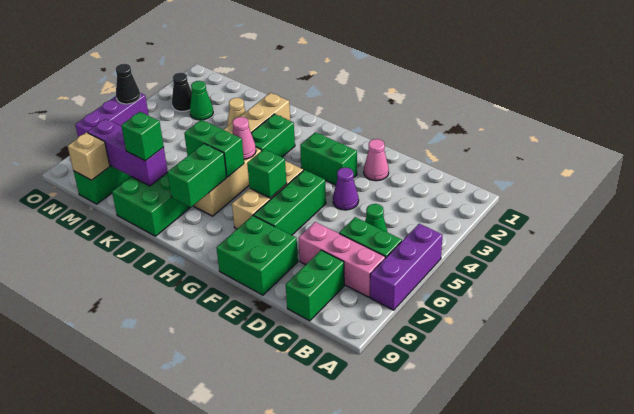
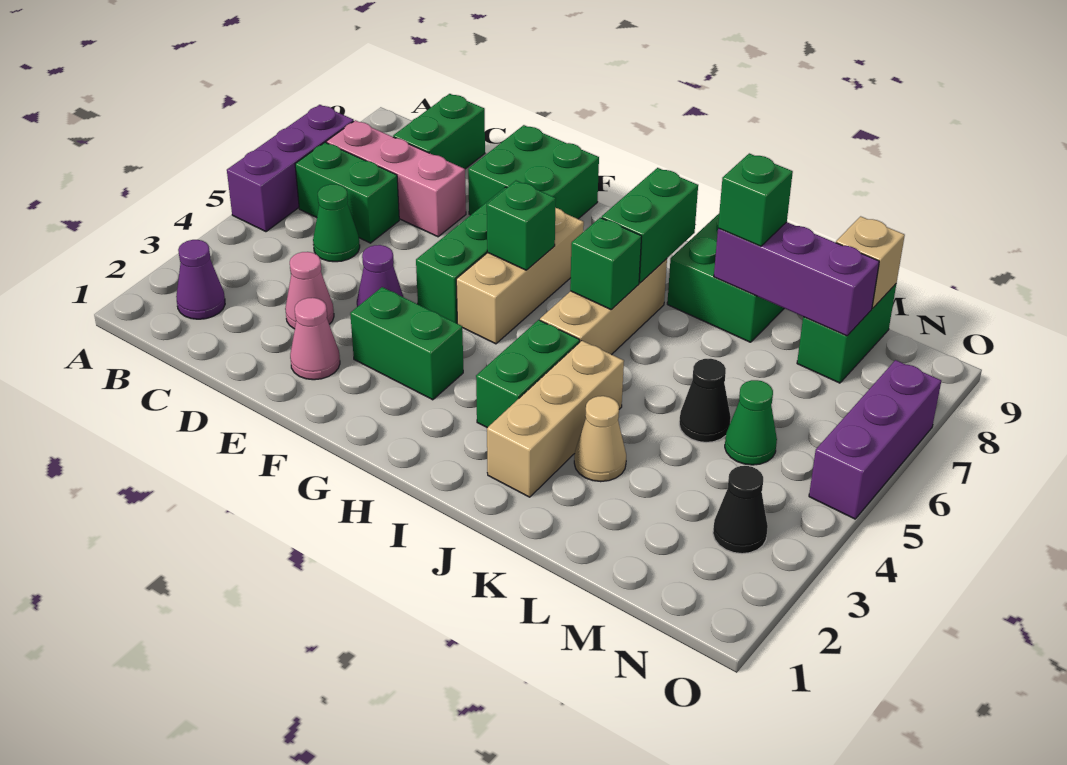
none -> purple 1x1 cone [176,240,225,319]
pink 1x1 cone [232,117,256,159] -> pink 1x1 cone moved to [285,252,334,329]
green 1x2 brick [184,120,244,177] -> green 1x1 brick [570,218,642,310]
green 1x1 cone [190,81,213,120] -> green 1x1 cone moved to [725,380,777,465]
black 1x1 cone [116,64,140,104] -> black 1x1 cone moved to [679,359,731,443]

